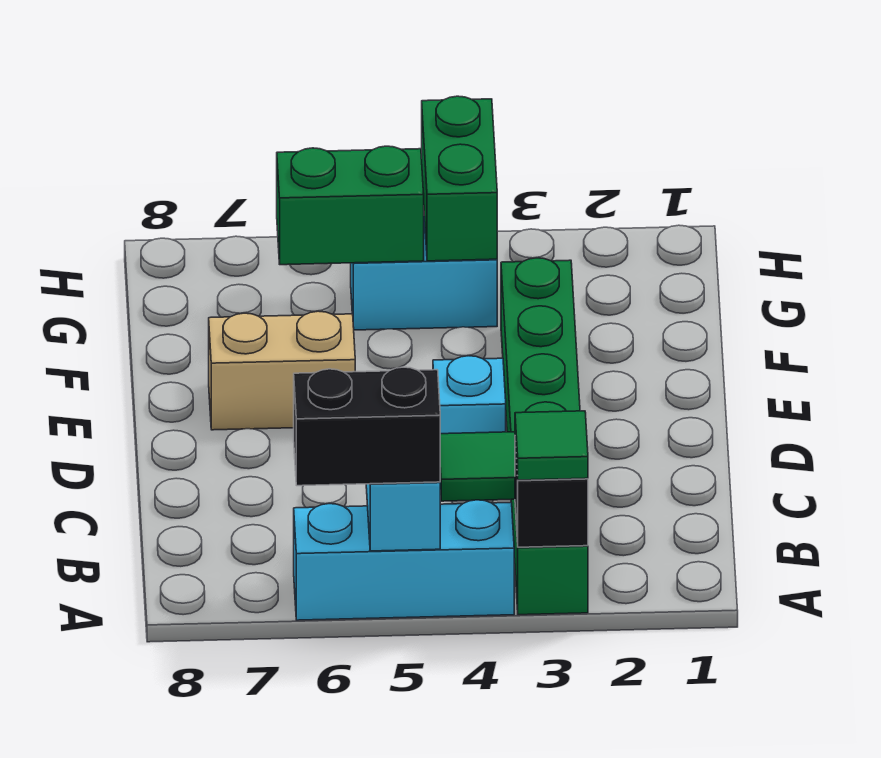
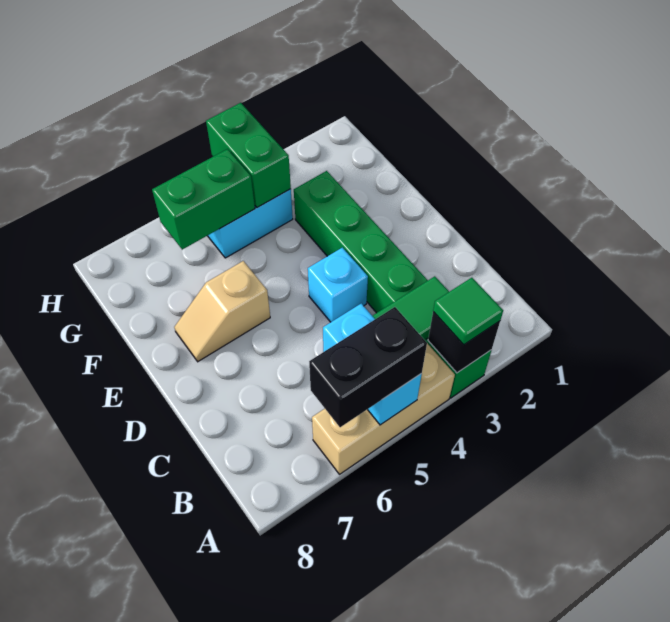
cyan 1x3 brick [294,500,514,620] -> tan 1x3 brick [312,343,455,474]
tan 1x2 brick [209,311,355,430] -> tan 1x2 slope [174,261,270,362]

